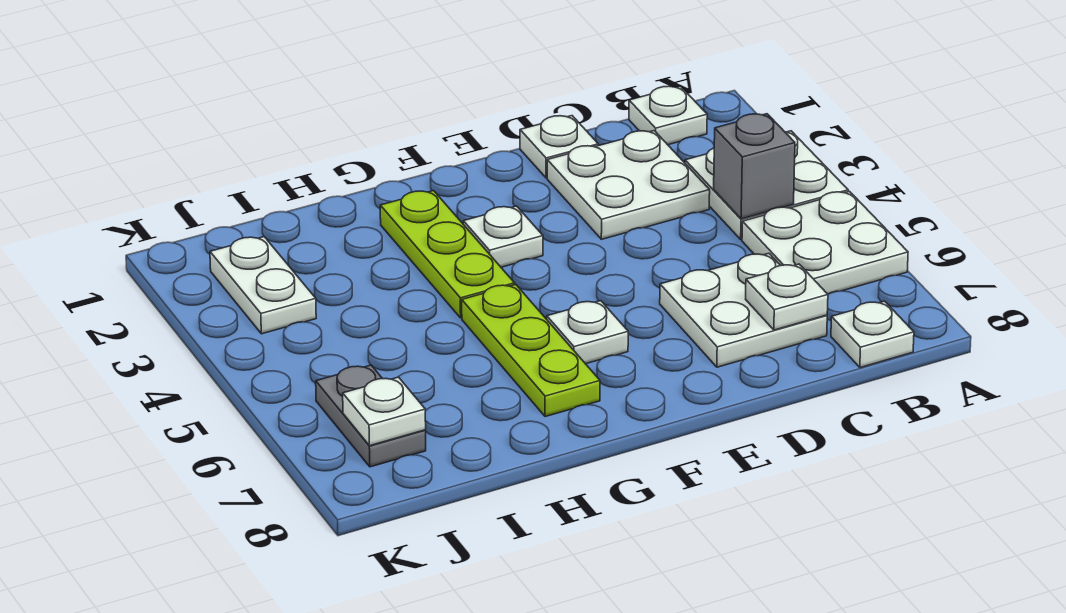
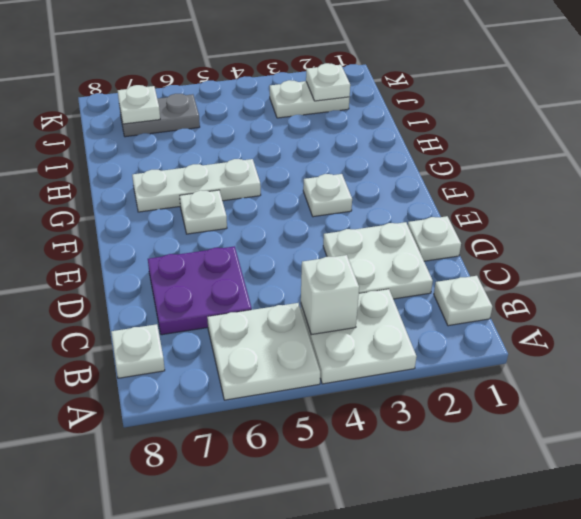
grey 1x1 brick [714,114,795,219] -> white 1x1 brick [301,255,359,335]
white 2x2 plate [660,253,827,367] -> purple 2x2 plate [148,246,252,335]
white 1x1 plate [746,264,828,330] -> white 1x1 plate moved to [306,63,350,101]
lime 1x3 plate [380,191,515,318] -> none
lime 1x3 plate [462,284,600,417] -> white 1x3 plate [132,159,261,212]

